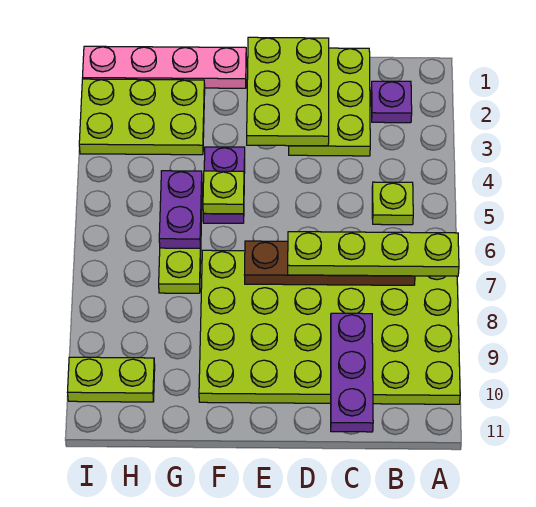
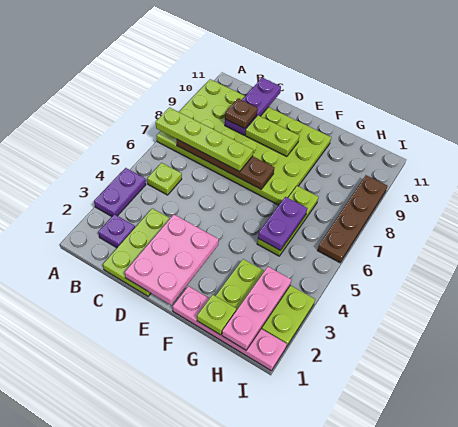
none -> brown 1x1 plate [225,99,258,129]
lime 2x3 plate [247,37,329,146] -> pink 2x3 plate [125,215,219,305]
purple 1x2 plate [203,147,245,223] -> purple 1x2 plate moved to [94,168,146,217]
lime 1x1 plate [203,171,244,214] -> lime 1x1 plate moved to [197,295,236,335]
none -> pink 1x3 plate [222,267,291,350]
lime 1x2 plate [68,357,155,402] -> lime 1x2 plate moved to [245,116,299,156]
none -> brown 1x4 plate [317,175,387,263]

